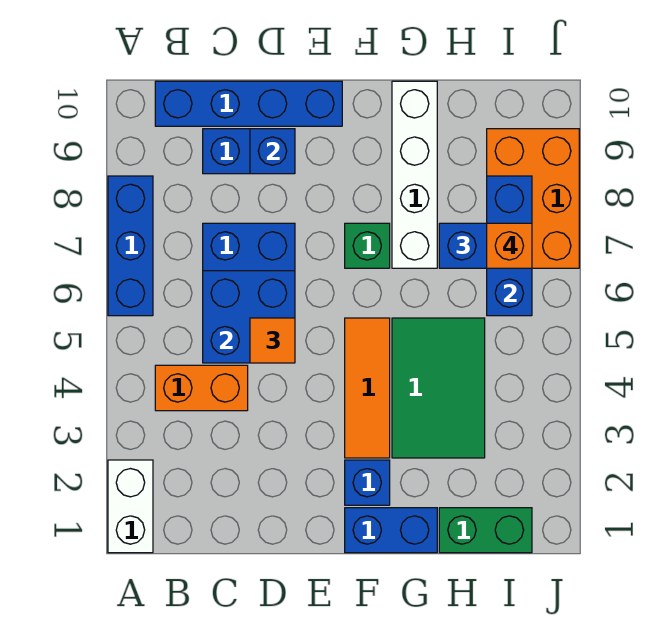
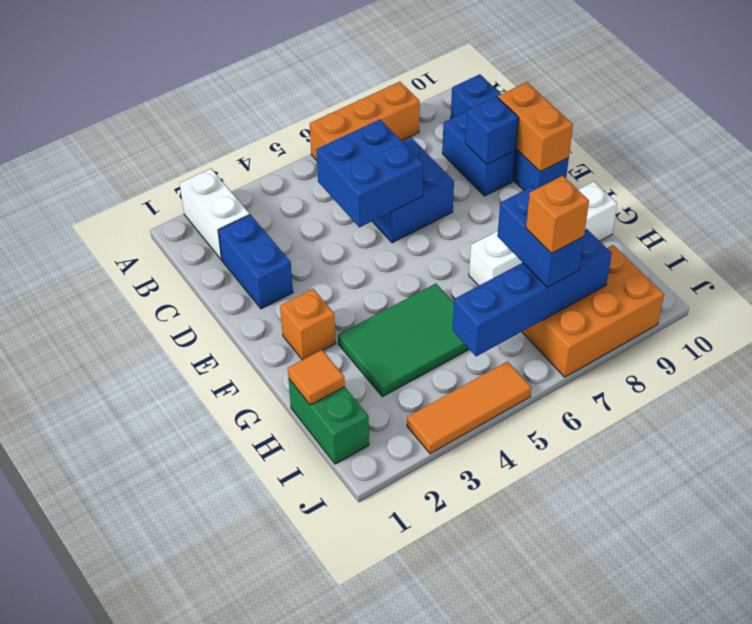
white 1x2 brick [108,460,153,553] -> white 1x2 brick turned to [180,169,250,260]
blue 1x3 brick [108,176,153,316] -> orange 1x3 brick [310,82,420,160]
orange 1x2 brick [155,365,248,411] -> orange 1x2 brick moved to [498,82,573,172]
orange 1x1 tile [250,318,295,363] -> orange 1x1 tile moved to [288,350,345,405]
blue 1x2 brick [345,508,437,553] -> blue 1x2 brick moved to [218,215,293,309]
blue 1x1 brick [345,460,390,505] -> orange 1x1 brick [280,289,336,360]
orange 1x3 tile [345,318,390,458] -> orange 1x3 tile moved to [407,361,531,454]
green 1x1 brick [345,223,390,268] -> none
blue 1x3 brick [487,176,532,316] -> blue 1x4 brick [453,229,612,357]

